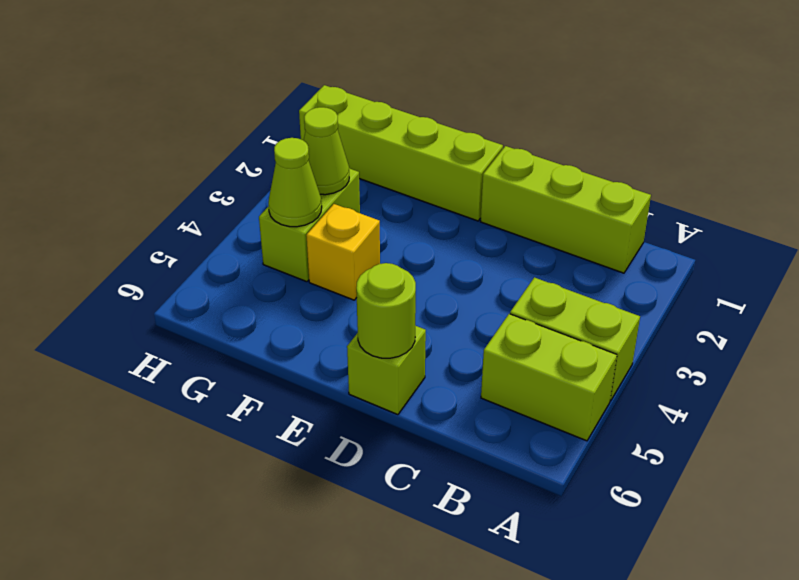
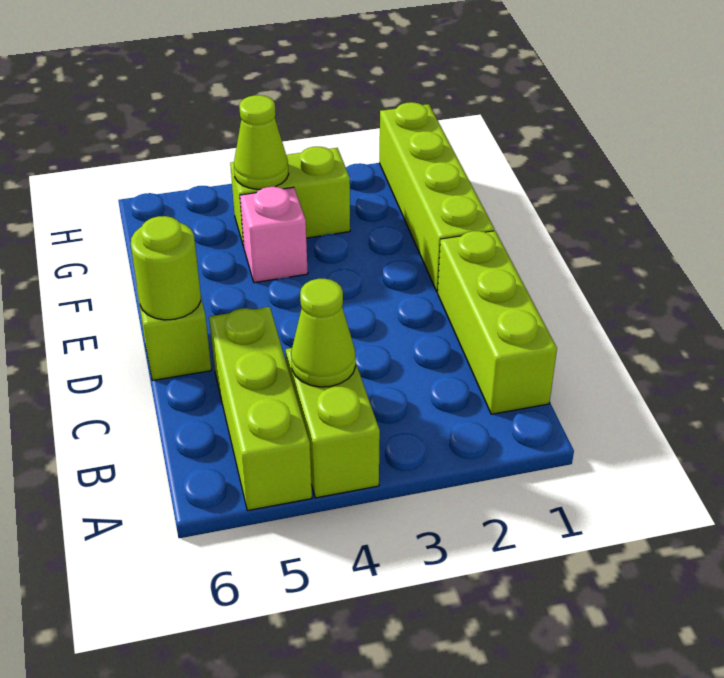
lime 1x2 brick [481,314,617,441] -> lime 1x3 brick [209,307,312,511]
yellow 1x1 brick [306,204,380,300] -> pink 1x1 brick [240,187,308,283]
lime 1x1 cone [304,107,349,195] -> lime 1x1 cone moved to [291,279,356,387]

